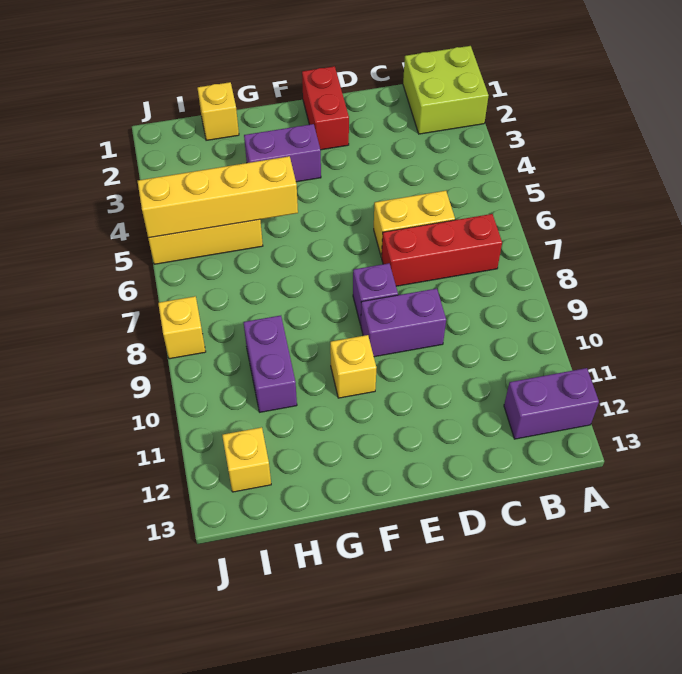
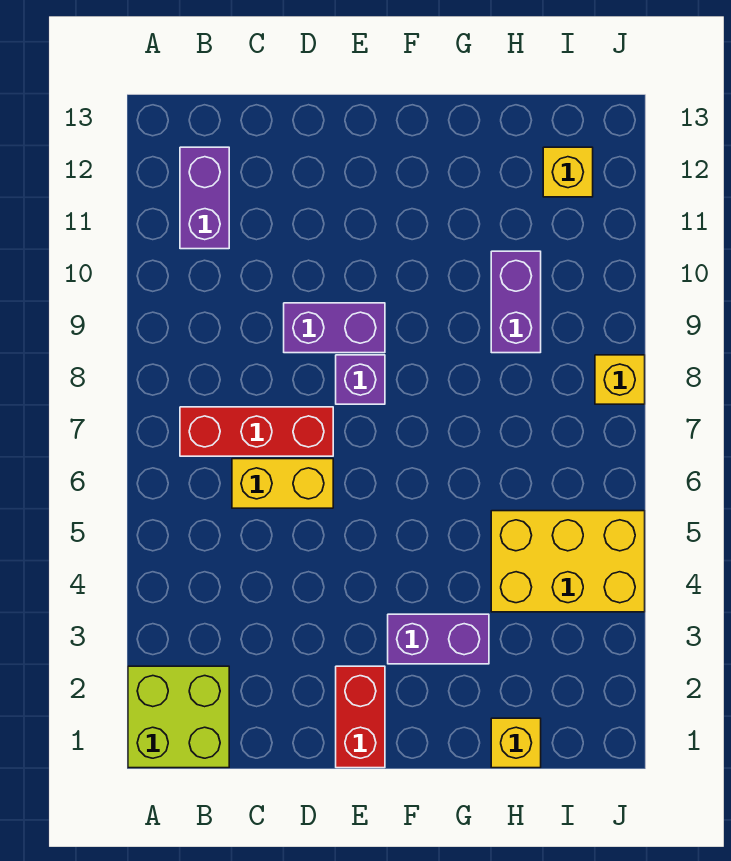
purple 1x2 brick [504,368,599,439] -> purple 1x2 brick turned to [180,147,229,249]
yellow 1x1 brick [330,335,376,398] -> none
yellow 1x4 brick [138,156,298,238] -> none

